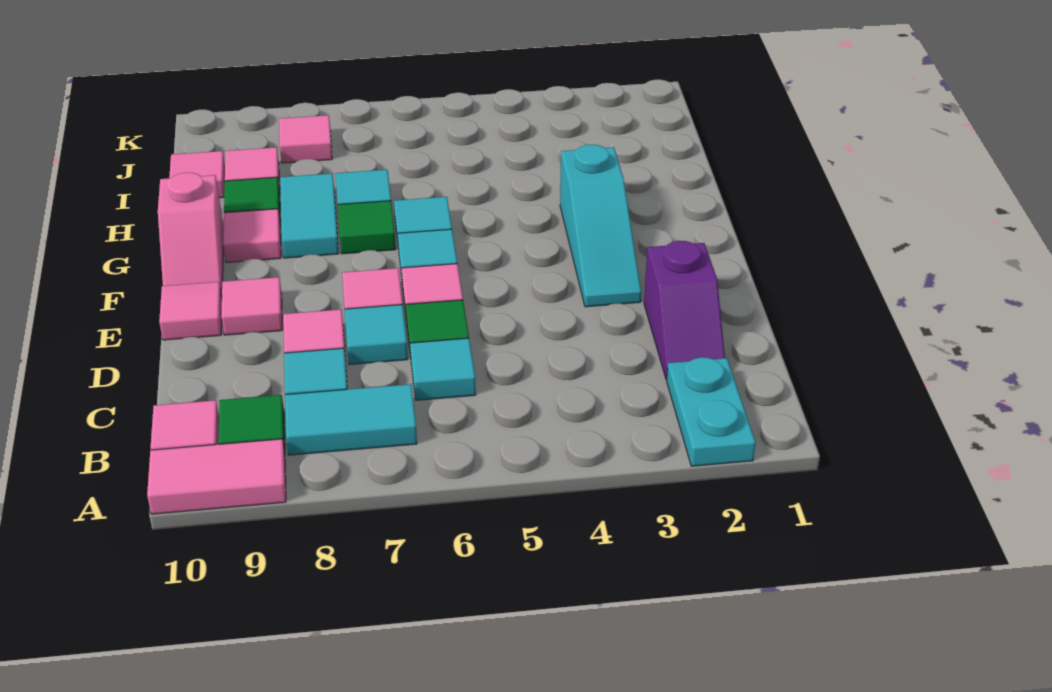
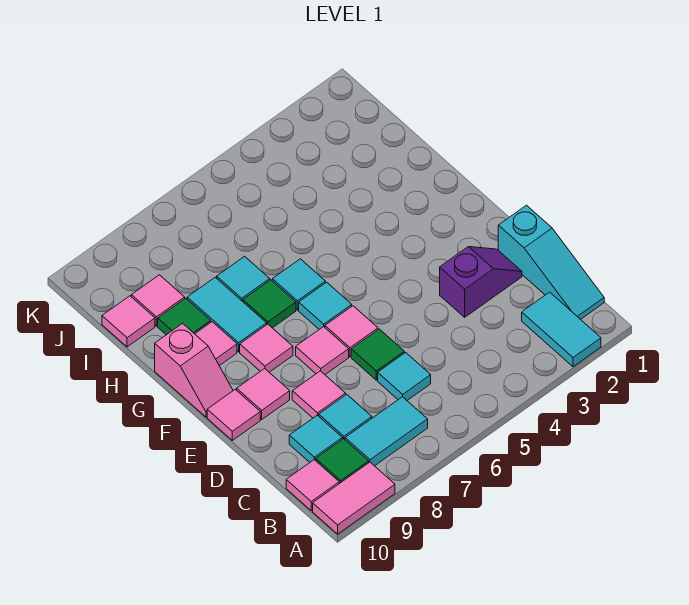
cyan 1x2 plate [667,357,756,466] -> cyan 1x2 tile [522,292,601,367]
purple 1x2 slope [644,241,725,379] -> purple 1x2 slope turned to [440,247,522,317]
cyan 1x1 tile [345,305,408,365] -> cyan 1x1 tile moved to [289,415,342,462]
cyan 1x3 slope [560,145,641,307] -> cyan 1x3 slope moved to [498,205,604,319]
pink 1x1 tile [279,115,332,163] -> pink 1x1 tile moved to [240,324,293,372]

